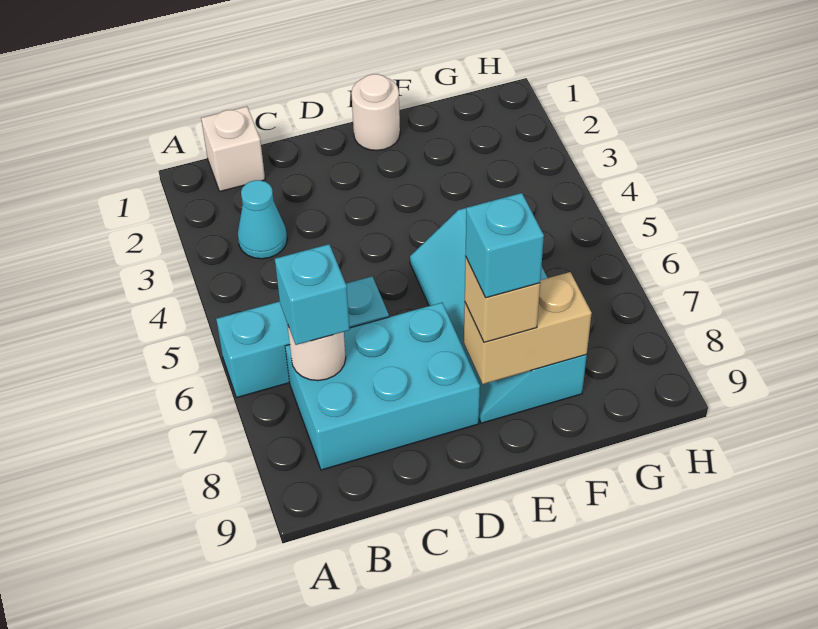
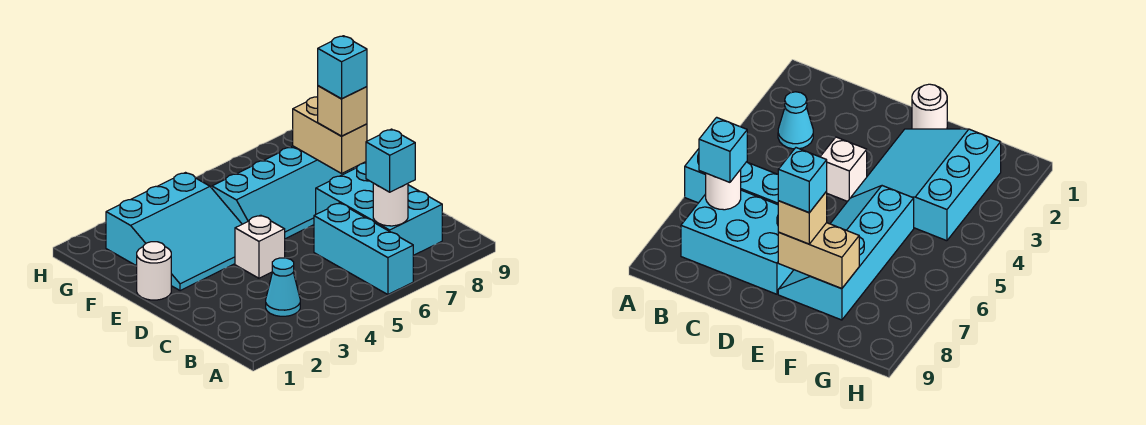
white 1x1 brick [201,106,265,191] -> white 1x1 brick moved to [235,215,285,278]
none -> cyan 3x3 slope [106,173,242,291]

